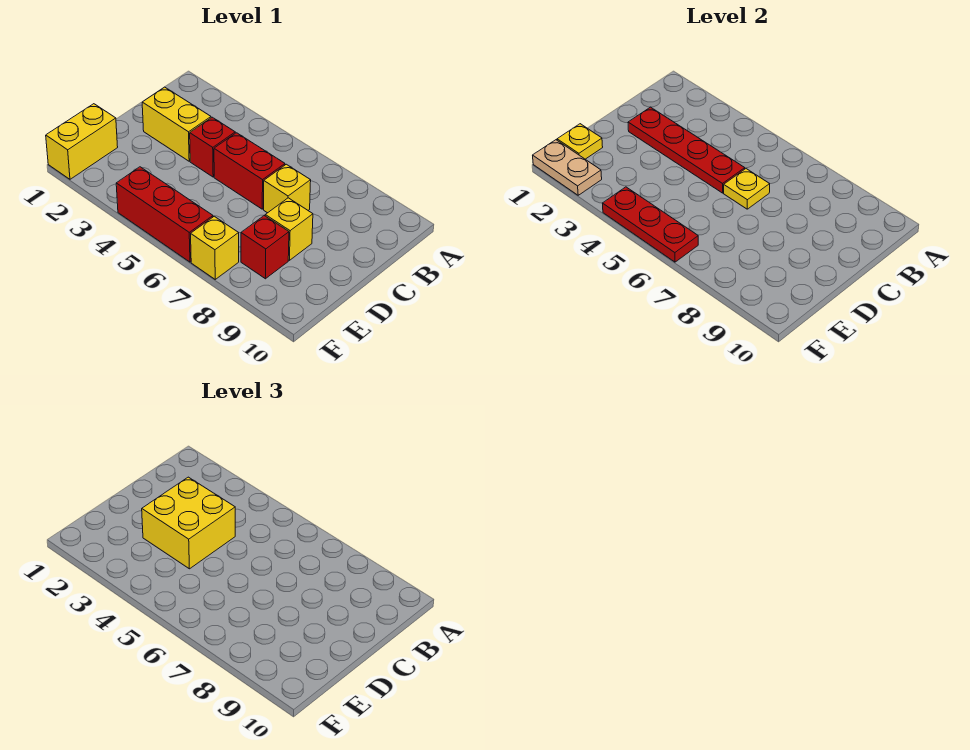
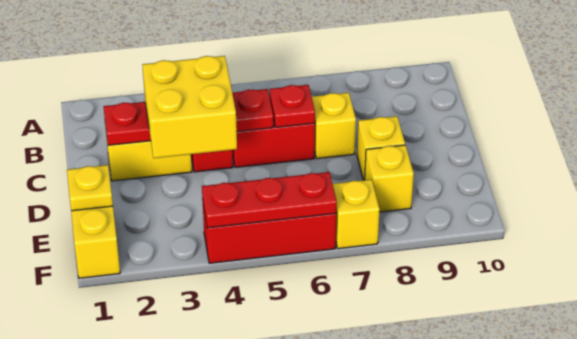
yellow 1x1 plate [724,169,770,209] -> red 1x1 plate [270,85,315,127]
red 1x1 brick [241,215,289,279] -> yellow 1x1 brick [365,145,414,212]
tan 1x2 plate [533,140,602,195] -> none

